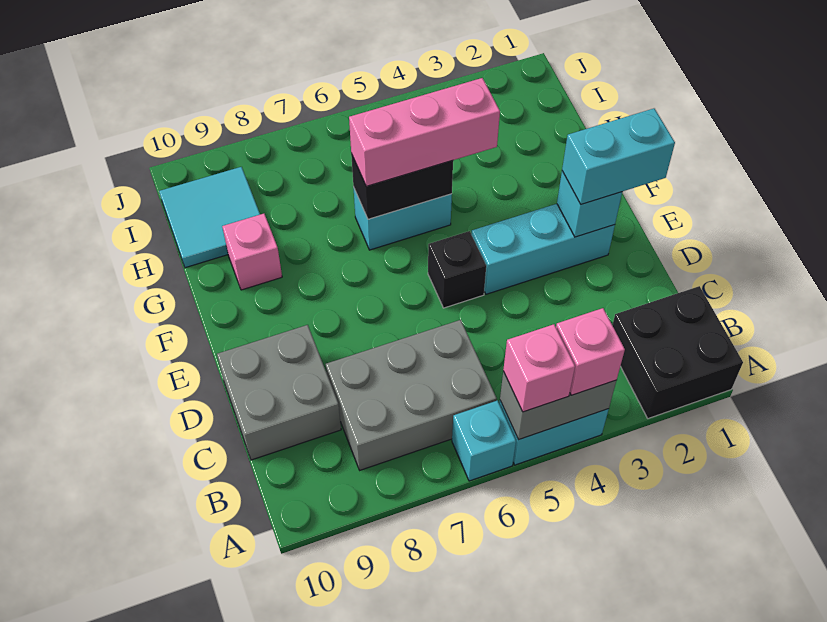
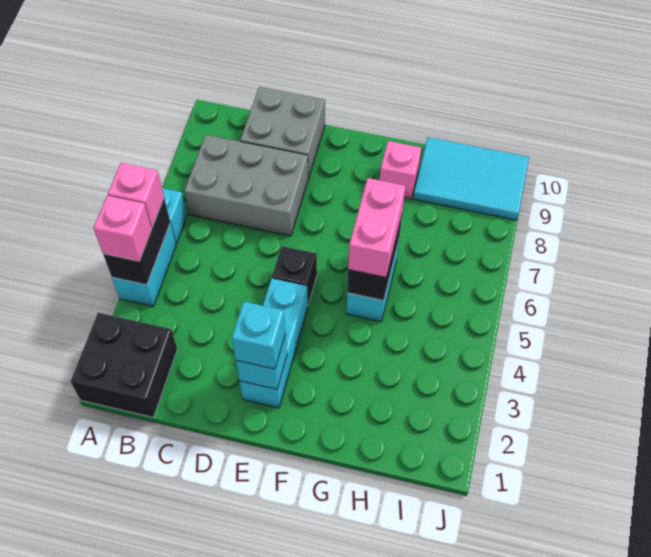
grey 1x2 brick [500,372,616,440] -> black 1x2 brick [103,199,170,285]
grey 2x3 brick [326,320,497,470] -> grey 2x3 brick turned to [184,135,308,236]
cyan 1x2 brick [562,109,675,204] -> cyan 1x1 brick [232,302,286,369]
pink 1x3 brick [349,78,500,186] -> pink 1x2 brick [348,178,405,277]
cyan 2x2 tile [159,167,260,268] -> cyan 2x3 tile [413,137,529,220]

